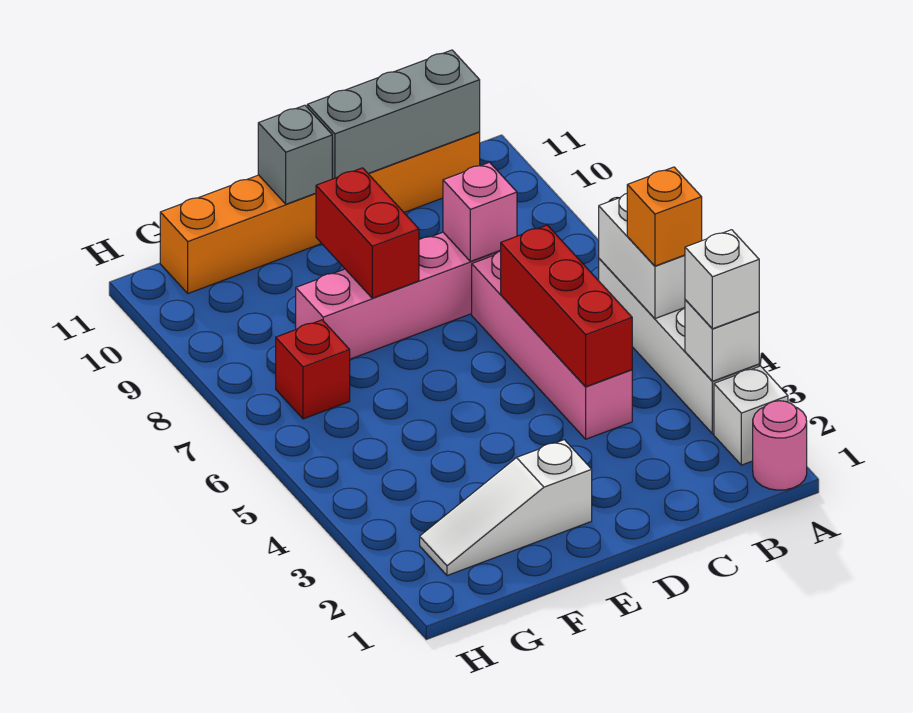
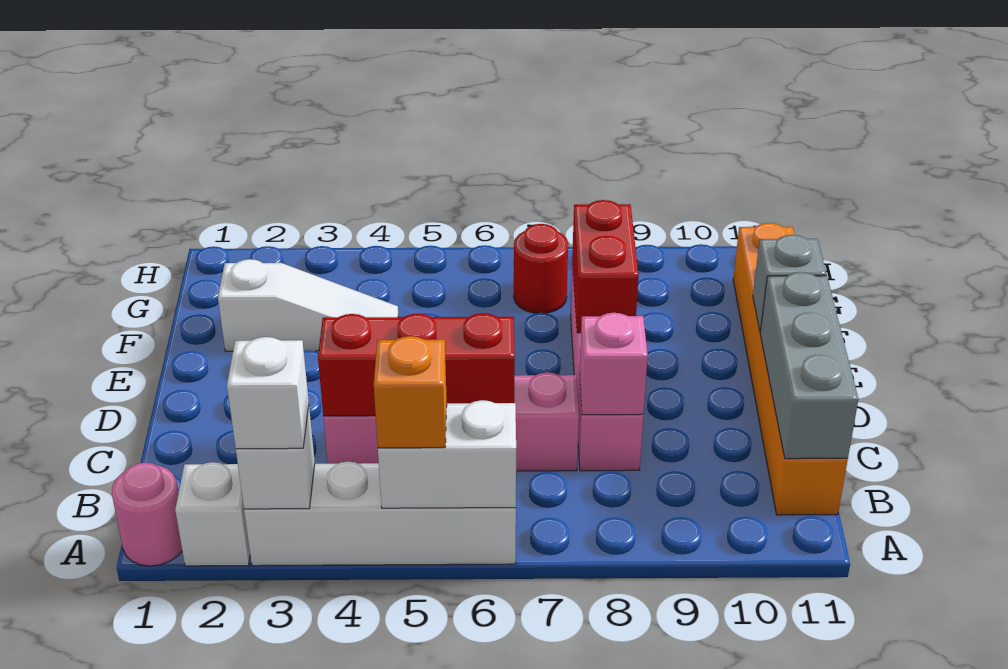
white 1x3 slope [420,440,592,576] -> white 1x3 slope turned to [218,259,398,351]
red 1x2 brick [316,168,419,298] -> red 1x2 brick turned to [572,200,639,333]
red 1x1 brick [276,320,350,419] -> red 1x1 round brick [514,224,568,313]

